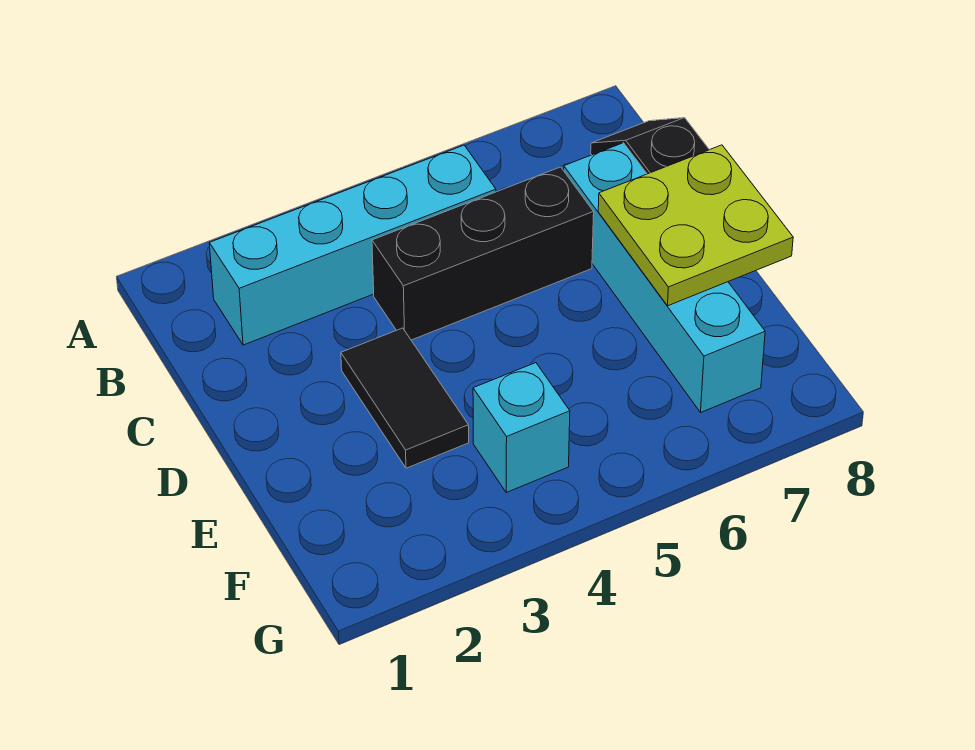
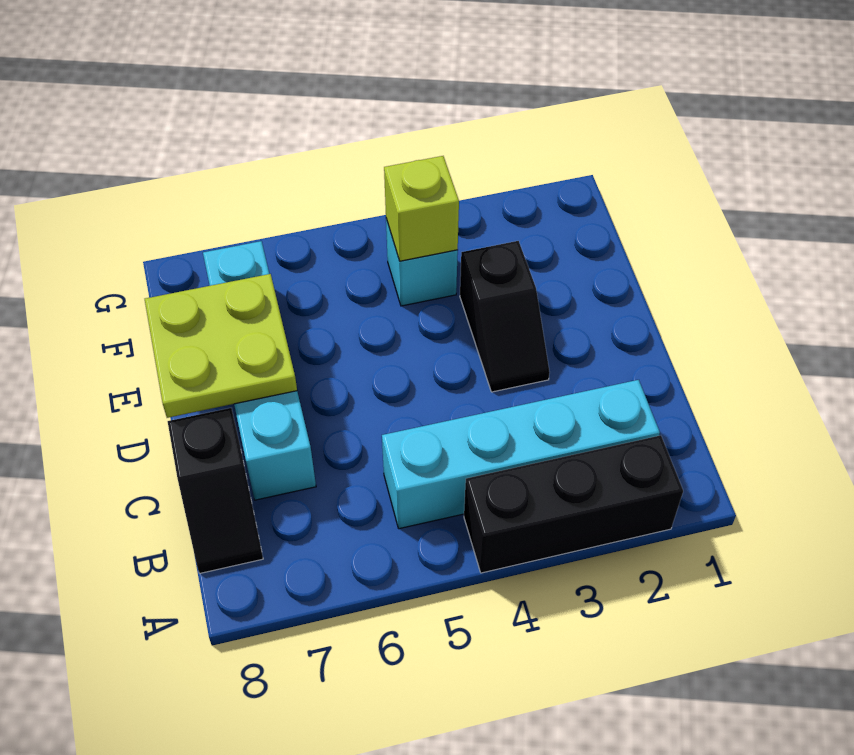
black 1x3 brick [372,167,594,340] -> black 1x3 brick moved to [464,435,683,573]
black 1x2 tile [341,328,469,468] -> black 1x2 slope [460,241,550,392]
none -> lime 1x1 brick [384,156,459,261]

